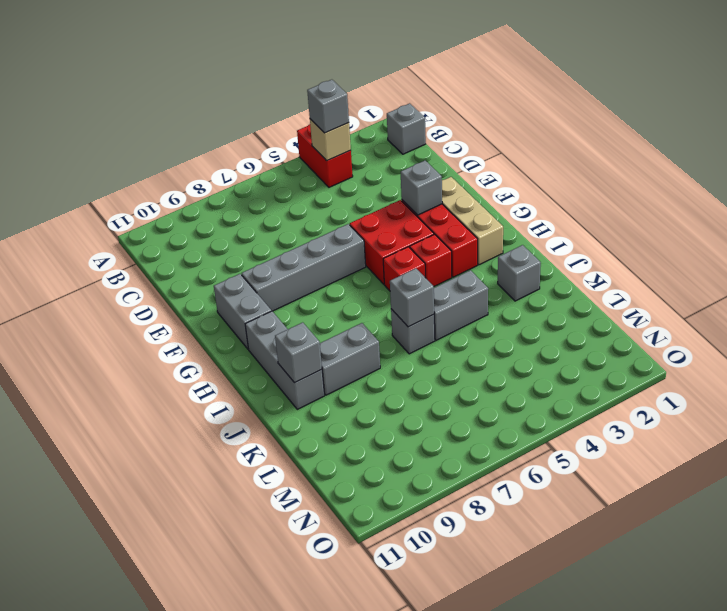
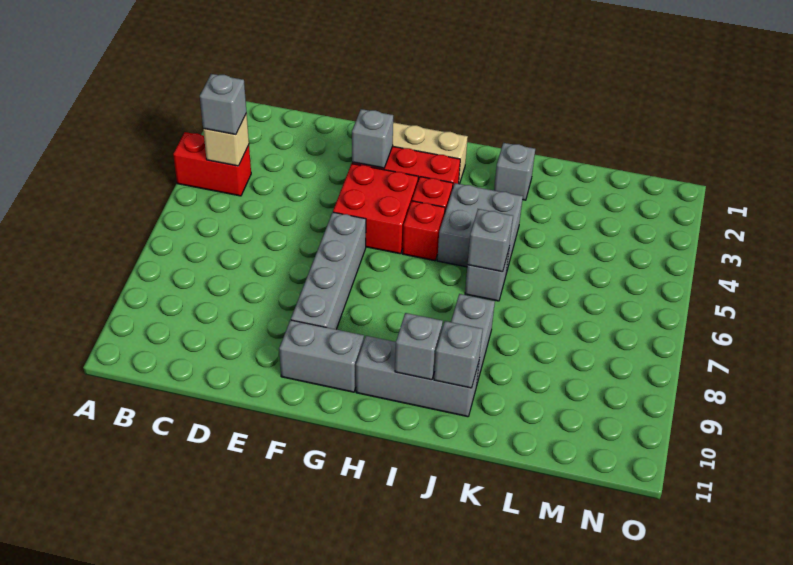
grey 1x1 brick [387,103,426,154] -> grey 1x1 brick moved to [395,313,443,380]
grey 1x2 brick [434,270,488,340] -> grey 2x2 brick [437,183,523,273]

